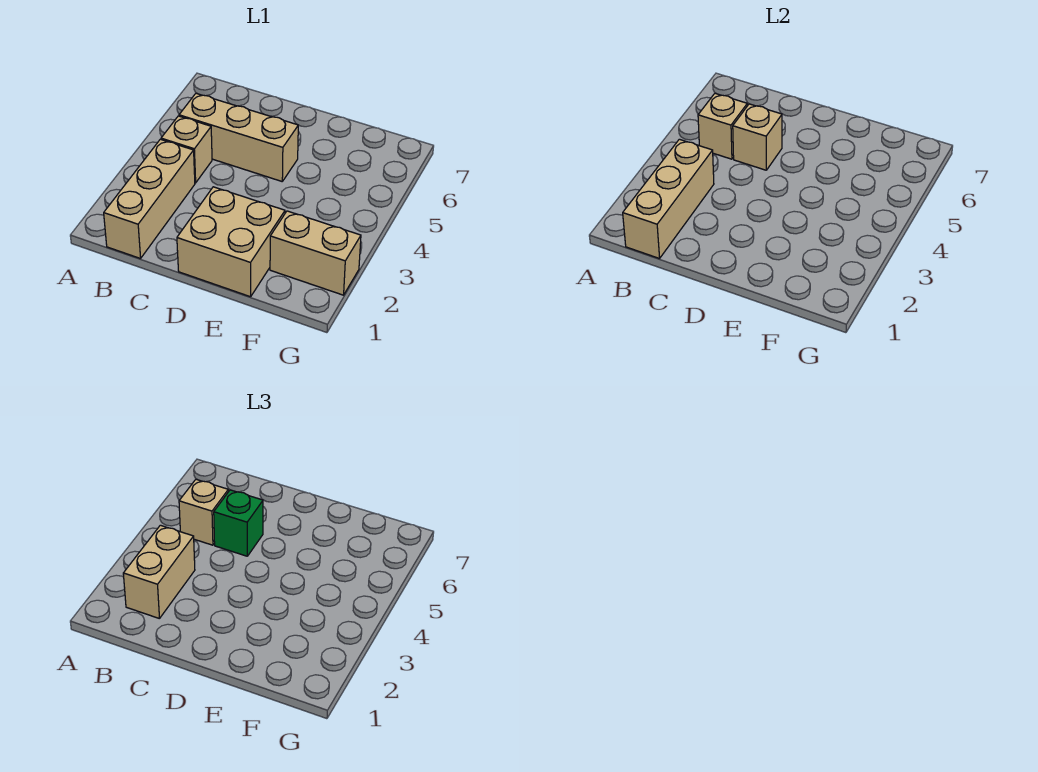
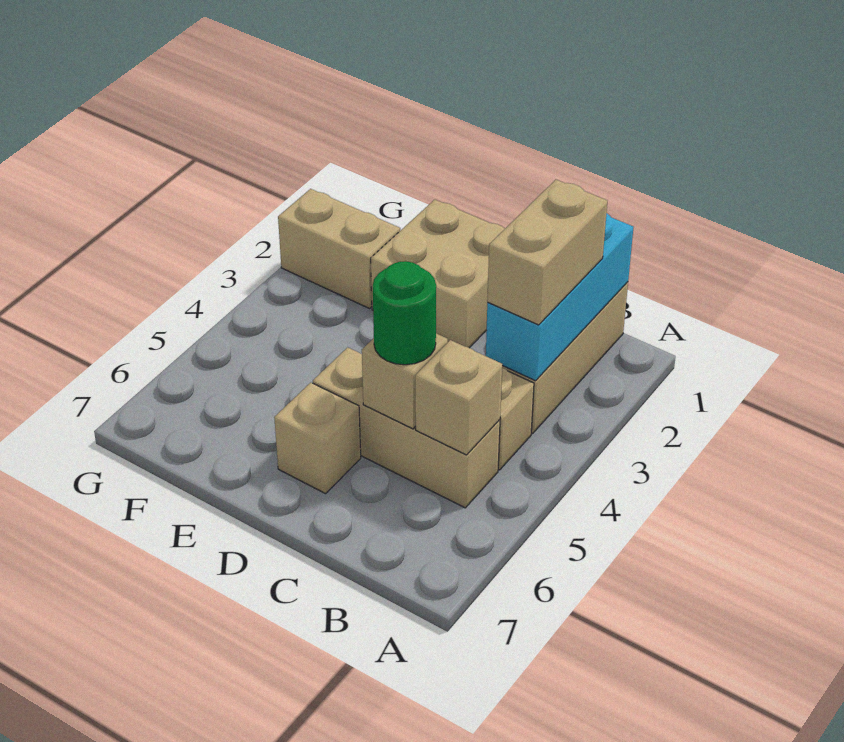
tan 1x3 brick [623,139,714,259] -> cyan 1x3 brick [486,213,633,381]
tan 1x1 brick [179,479,228,545] -> tan 1x1 brick moved to [274,383,361,494]
green 1x1 brick [214,490,263,556] -> green 1x1 round brick [373,261,436,365]

